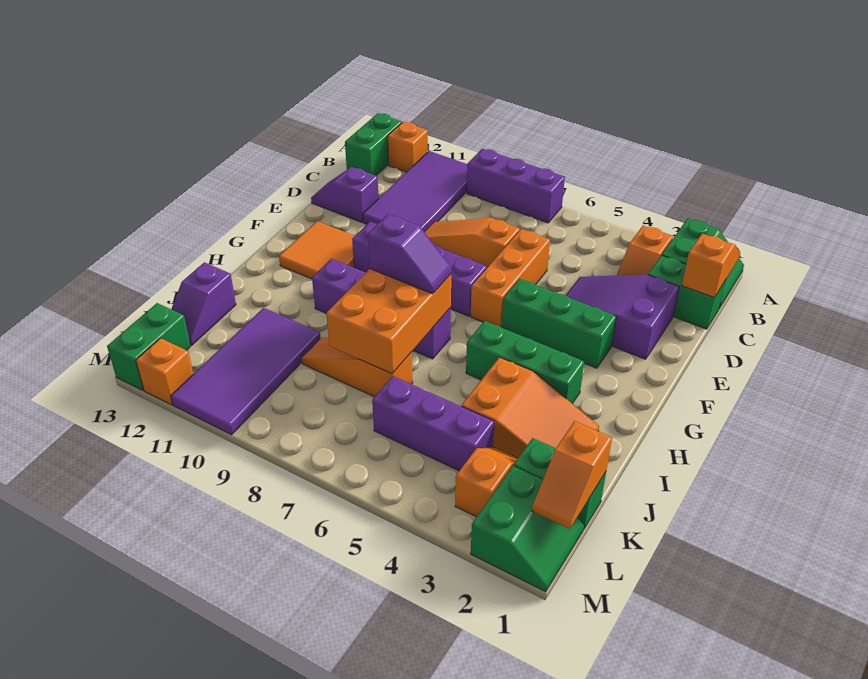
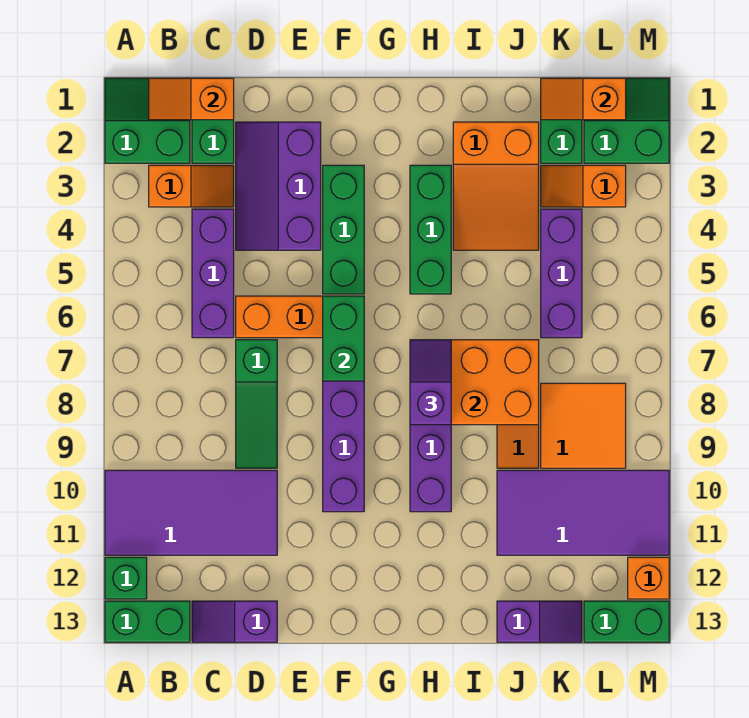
purple 1x3 brick [467,149,565,223] -> purple 1x3 brick moved to [192,209,234,338]
orange 1x1 brick [388,122,428,172] -> green 1x1 brick [105,557,147,599]
purple 2x3 slope [566,275,679,359] -> purple 2x3 slope turned to [236,122,321,250]
orange 1x3 slope [425,218,520,267] -> green 1x3 slope [236,340,277,468]
purple 1x2 slope [311,167,379,222] -> purple 1x2 slope turned to [192,601,277,642]
none -> green 1x2 brick [323,296,364,381]
orange 2x2 tile [279,221,354,279] -> orange 2x2 tile moved to [541,383,626,468]
orange 2x3 slope [462,357,599,458] -> orange 2x3 slope turned to [453,122,539,250]
orange 1x2 slope [532,421,612,529] -> orange 1x2 slope turned to [541,78,626,120]

